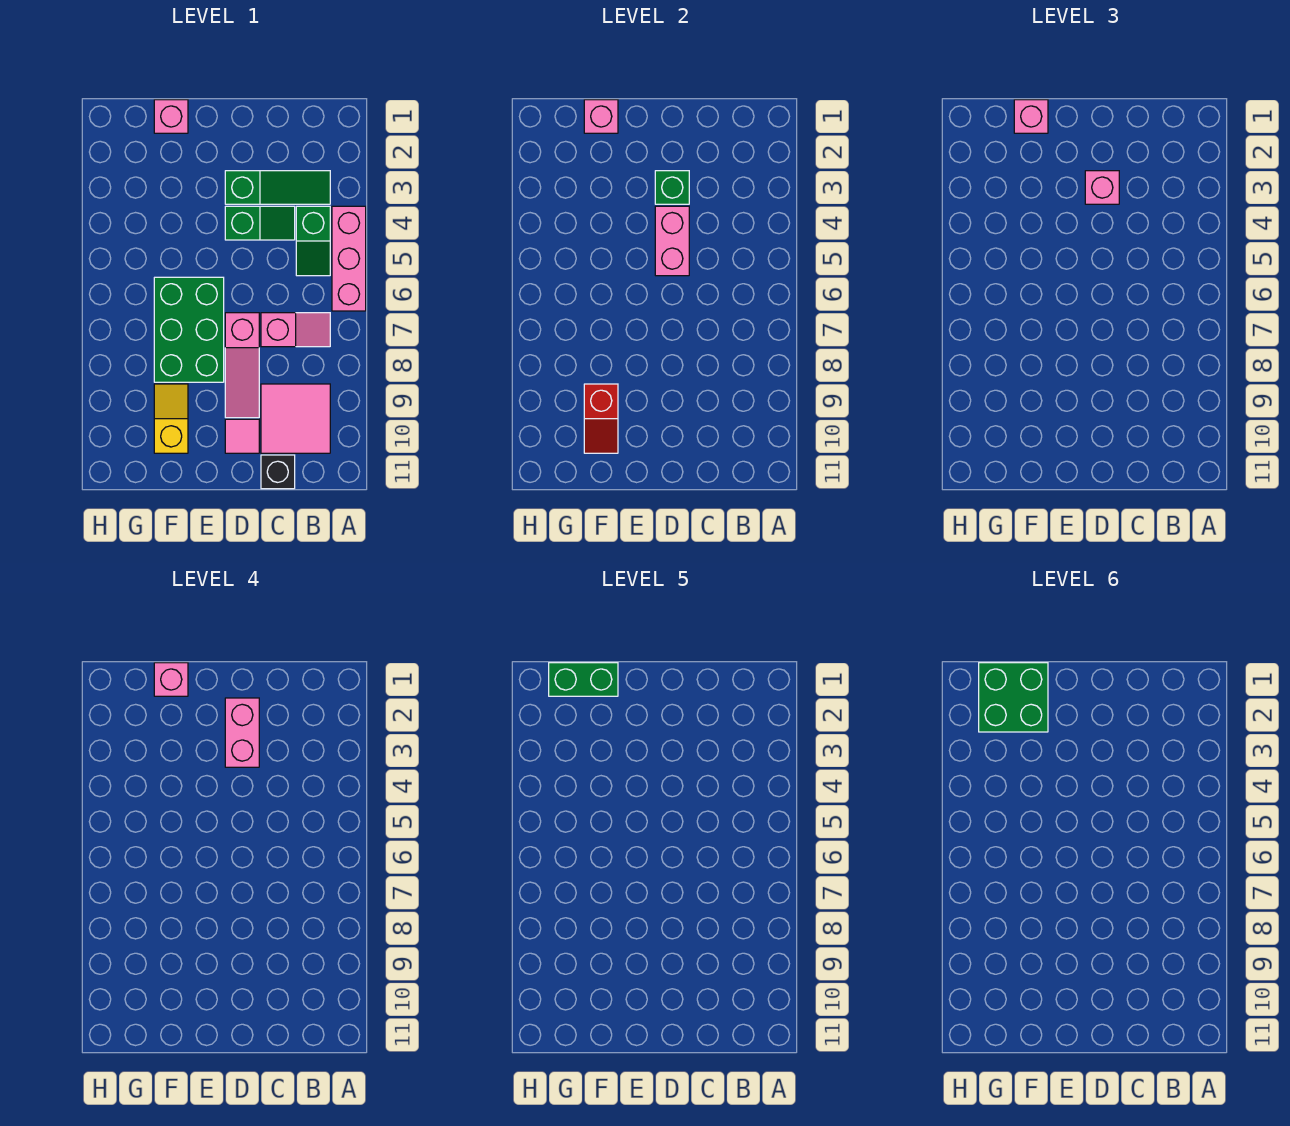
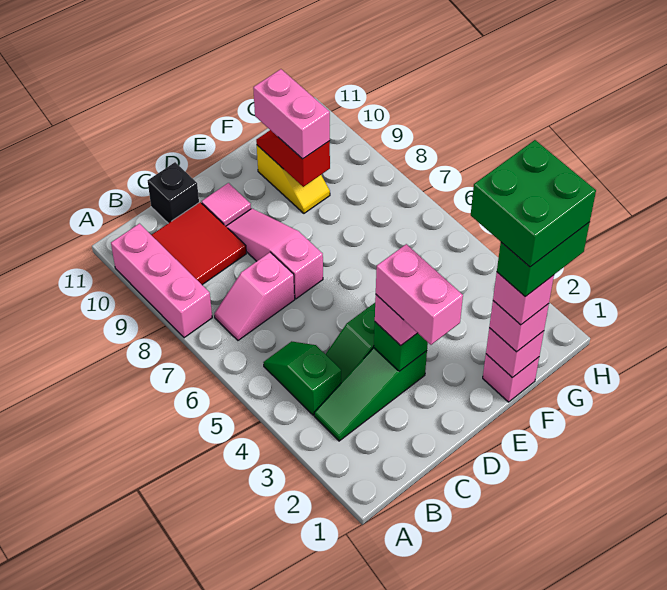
pink 1x3 brick [332,206,366,311] -> pink 1x3 brick moved to [111,224,212,338]
pink 2x2 tile [261,384,330,453] -> red 2x2 tile [152,202,246,285]
pink 1x2 brick [655,206,689,276] -> pink 1x2 brick moved to [253,69,330,159]
green 2x3 brick [154,277,224,382] -> none

